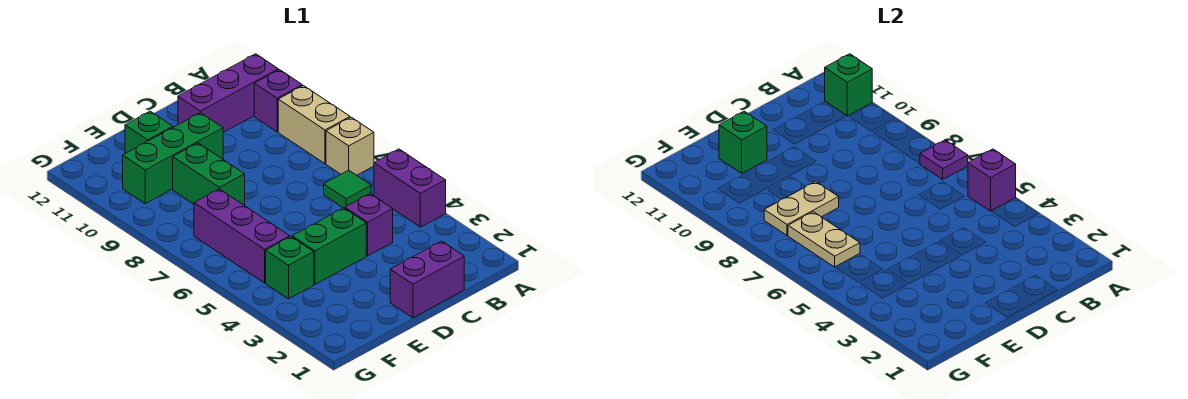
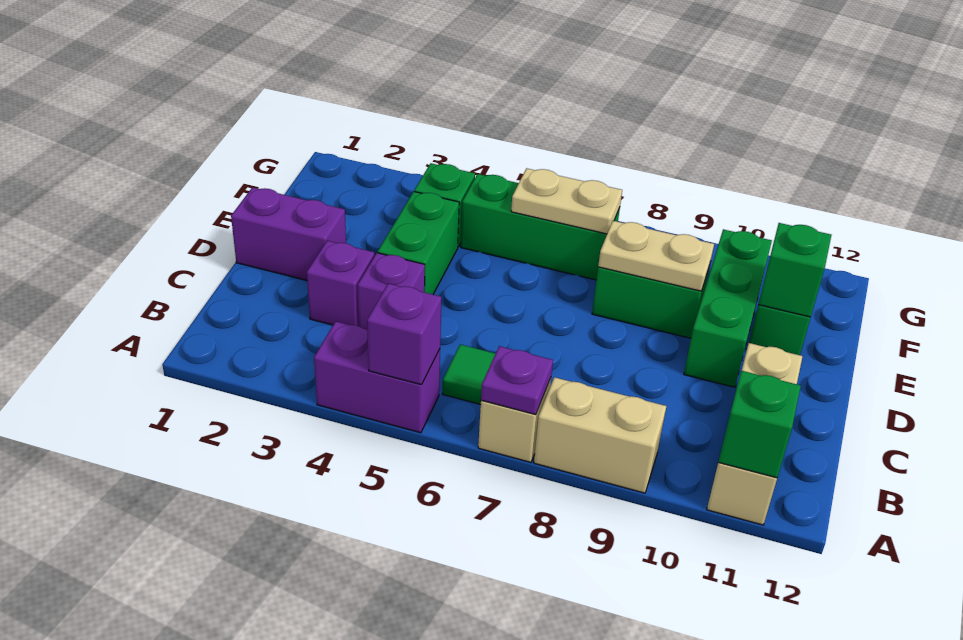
purple 1x1 brick [254,70,302,132] -> purple 1x1 brick moved to [307,241,374,326]
purple 1x3 brick [178,54,278,132] -> tan 1x3 brick [707,343,803,525]
purple 1x2 brick [390,241,464,318] -> purple 1x2 brick turned to [231,187,346,280]
tan 1x2 plate [764,182,839,235] -> tan 1x2 plate turned to [598,221,714,291]
purple 1x3 brick [194,189,290,283] -> green 1x3 brick [461,174,620,280]

